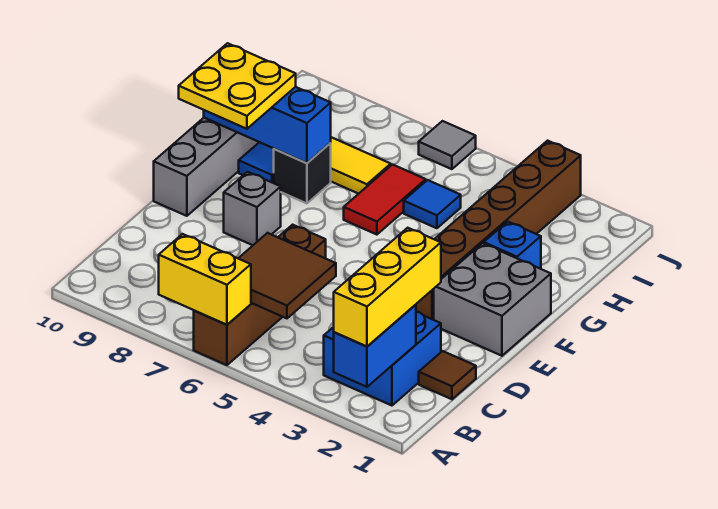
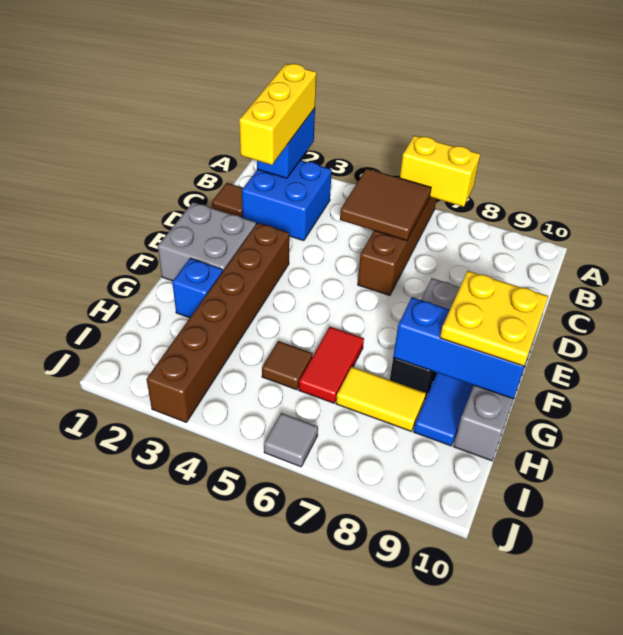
blue 1x1 tile [404,180,461,228] -> brown 1x1 tile [262,341,313,390]

